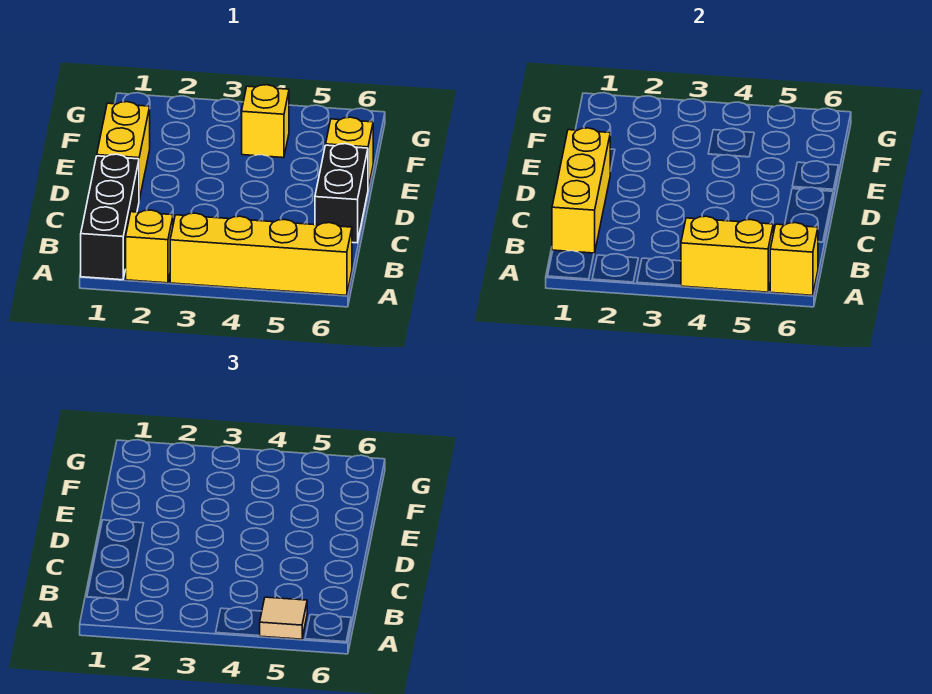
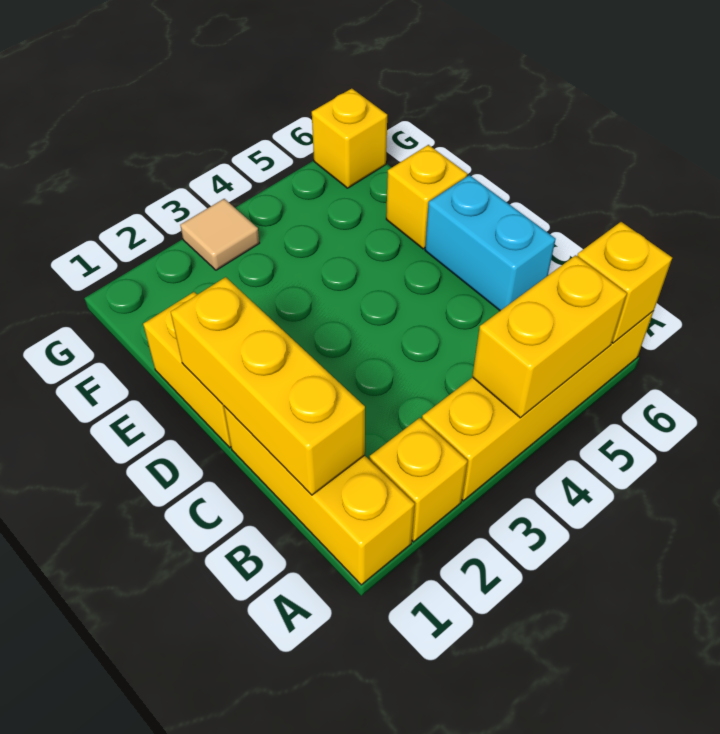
black 1x3 brick [81,154,139,280] -> yellow 1x3 brick [224,406,415,585]
tan 1x1 tile [260,597,307,639] -> tan 1x1 tile moved to [180,199,259,270]
black 1x2 brick [315,144,368,243] -> cyan 1x2 brick [425,175,556,311]
yellow 1x1 brick [242,85,289,158] -> yellow 1x1 brick moved to [312,89,387,188]

